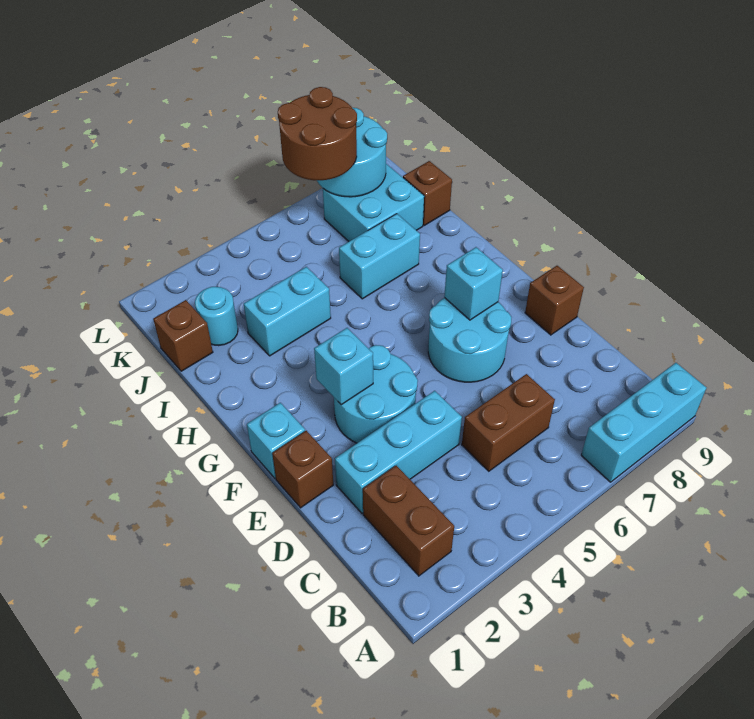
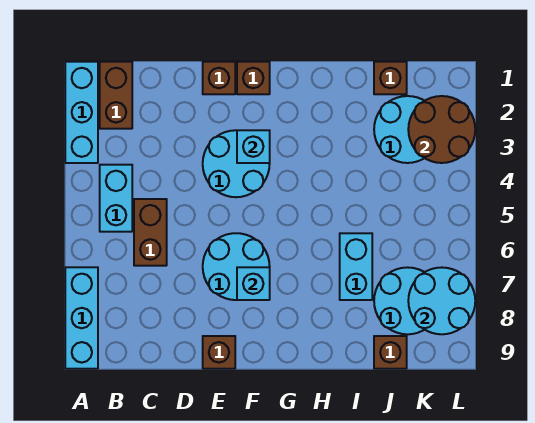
brown 1x2 brick [363,466,454,576] -> brown 1x2 brick turned to [100,62,132,129]
cyan 1x3 brick [335,391,462,513] -> cyan 1x3 brick moved to [65,62,98,163]
cyan 1x1 brick [247,403,305,478] -> brown 1x1 brick [237,62,270,94]
cyan 1x2 brick [244,267,331,356] -> cyan 1x2 brick moved to [100,165,132,232]
cyan 1x1 round brick [195,287,238,346] -> cyan 2x2 round brick [374,96,424,163]
cyan 2x2 brick [323,164,424,241] -> cyan 2x2 round brick [374,267,424,334]
brown 2x2 round brick [278,87,357,180] -> brown 2x2 round brick moved to [408,96,475,163]

